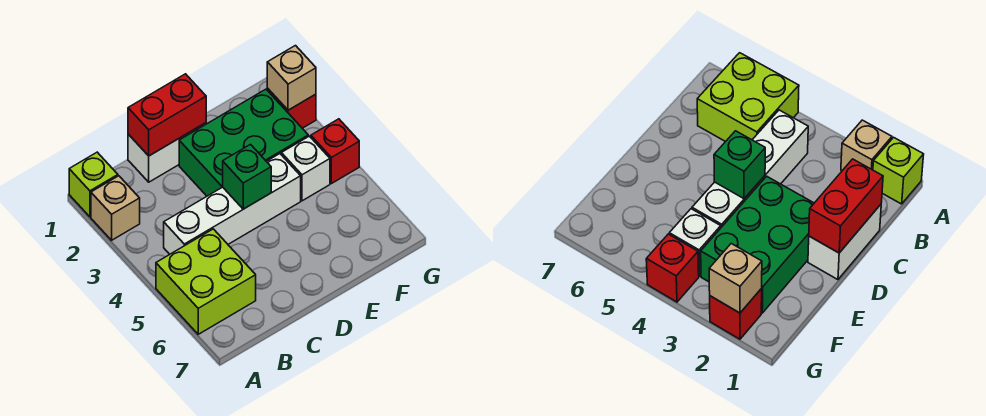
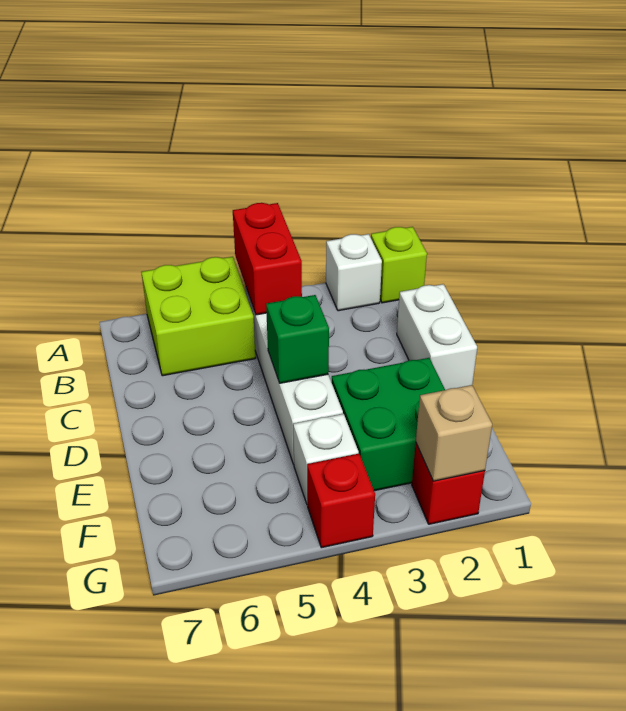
tan 1x1 brick [91,176,140,240] -> white 1x1 brick [326,234,382,311]
red 1x2 brick [128,74,206,156] -> red 1x2 brick moved to [233,203,302,315]
green 2x3 brick [179,89,308,196] -> green 2x2 brick [331,358,445,491]

